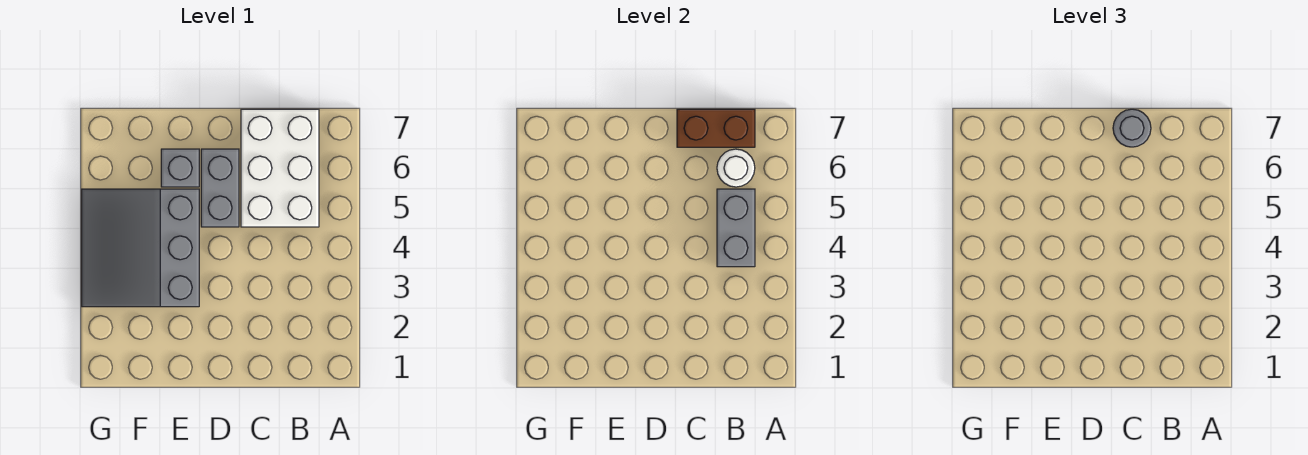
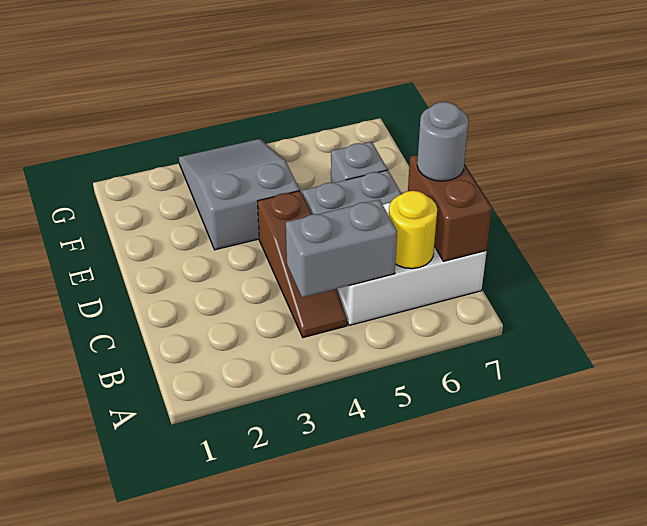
none -> brown 1x3 slope [257,191,347,338]
white 1x1 round brick [717,149,755,187] -> yellow 1x1 round brick [389,191,437,269]
grey 3x3 slope [82,189,199,307] -> grey 2x3 slope [179,139,300,250]

